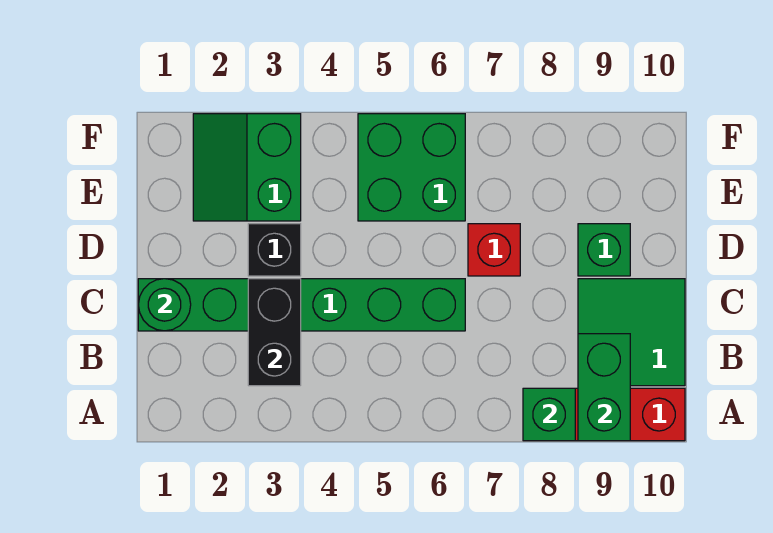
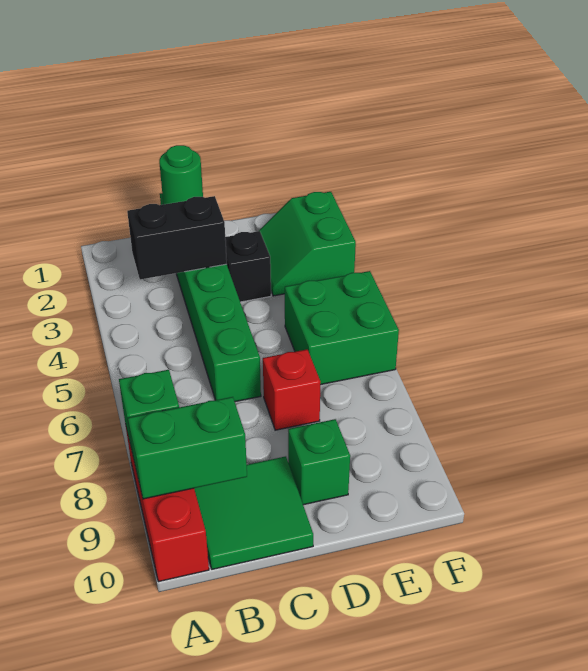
green 2x2 slope [193,114,301,221] -> green 2x2 slope turned to [259,192,356,296]

